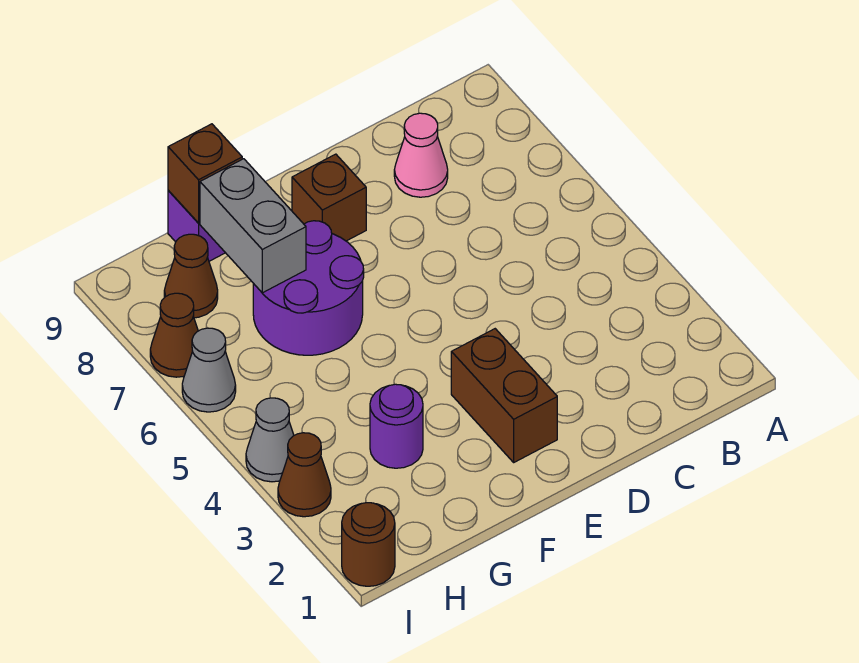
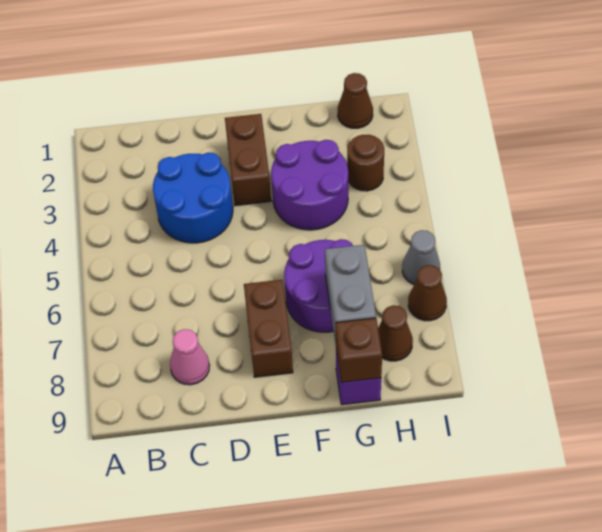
none -> blue 2x2 round brick [153,153,233,243]
brown 1x1 brick [292,154,366,241] -> brown 1x2 brick [244,280,293,377]
purple 1x1 round brick [370,384,423,468] -> purple 2x2 round brick [271,140,348,230]
brown 1x1 round brick [342,503,395,586] -> brown 1x1 round brick moved to [347,135,384,191]
brown 1x1 cone [278,433,331,517] -> brown 1x1 cone moved to [338,73,373,128]
grey 1x1 cone [246,398,294,482] -> none

